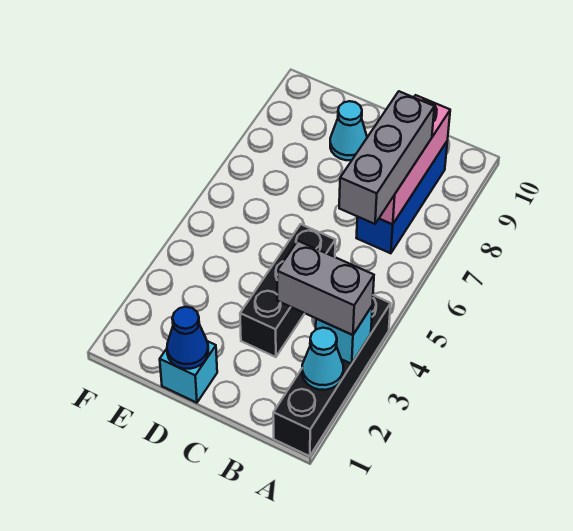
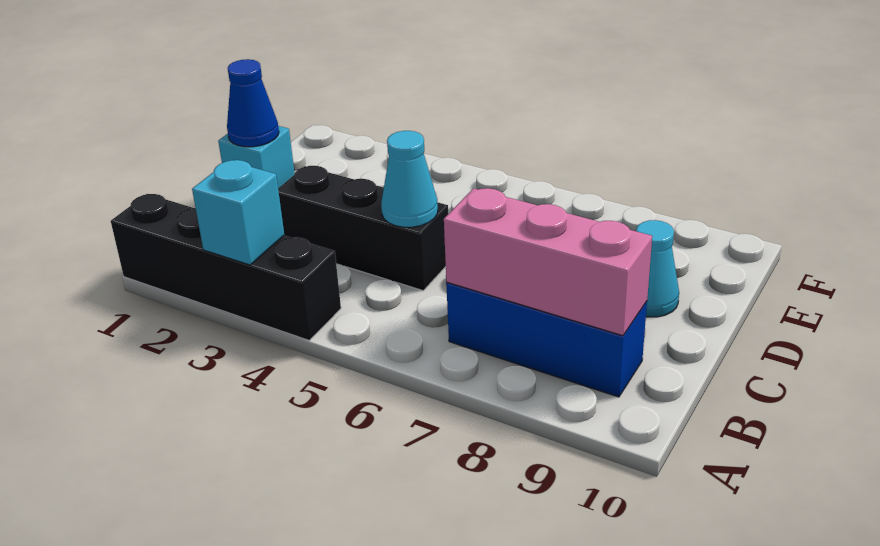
cyan 1x1 cone [302,328,343,390] -> cyan 1x1 cone moved to [381,131,438,227]
grey 1x2 brick [277,241,374,335] -> none
grey 1x3 brick [339,91,434,224] -> none

